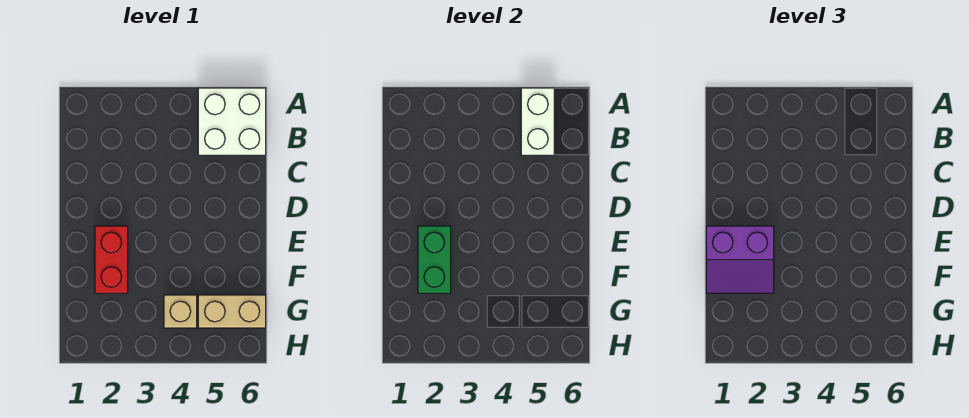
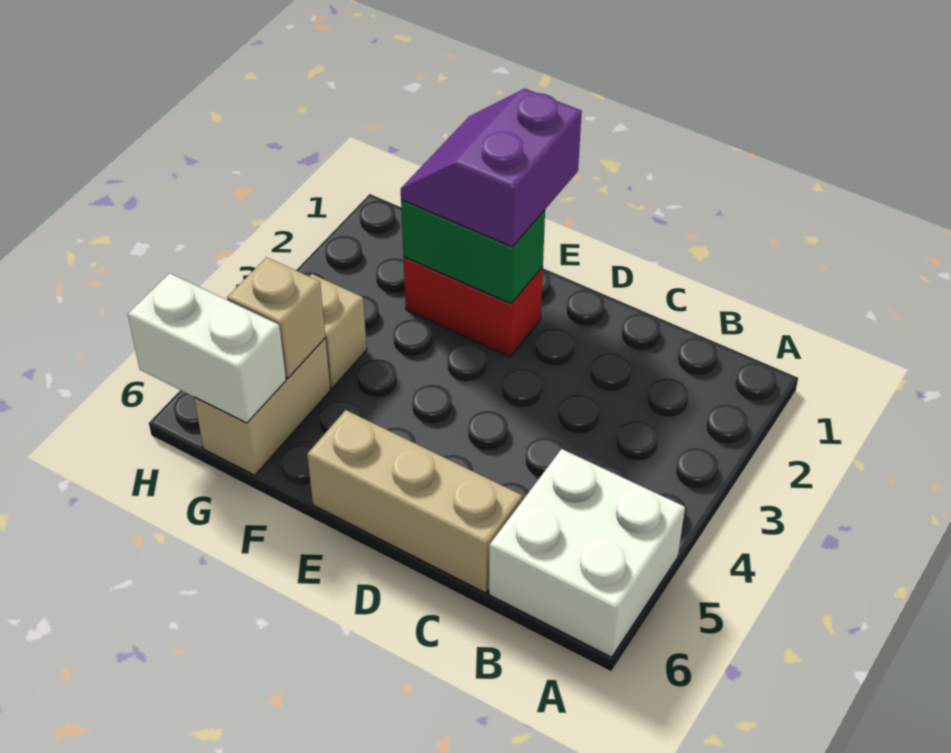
white 1x2 brick [521,88,554,155] -> white 1x2 brick moved to [128,273,286,423]
none -> tan 1x3 brick [307,410,522,593]
none -> tan 1x1 brick [227,257,325,378]

